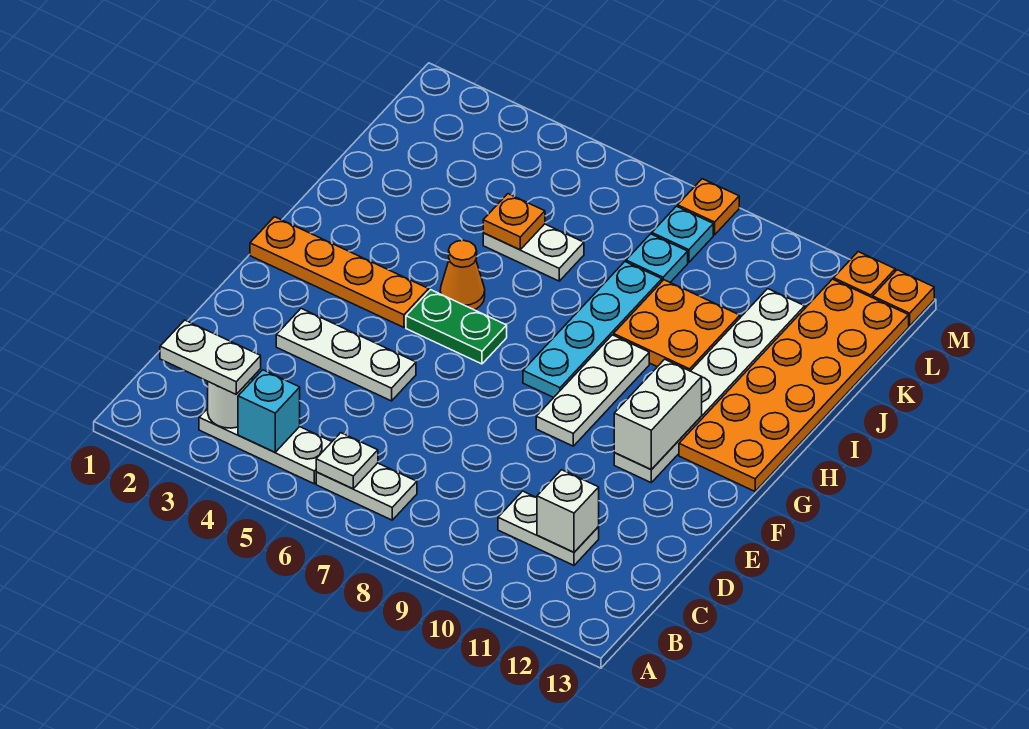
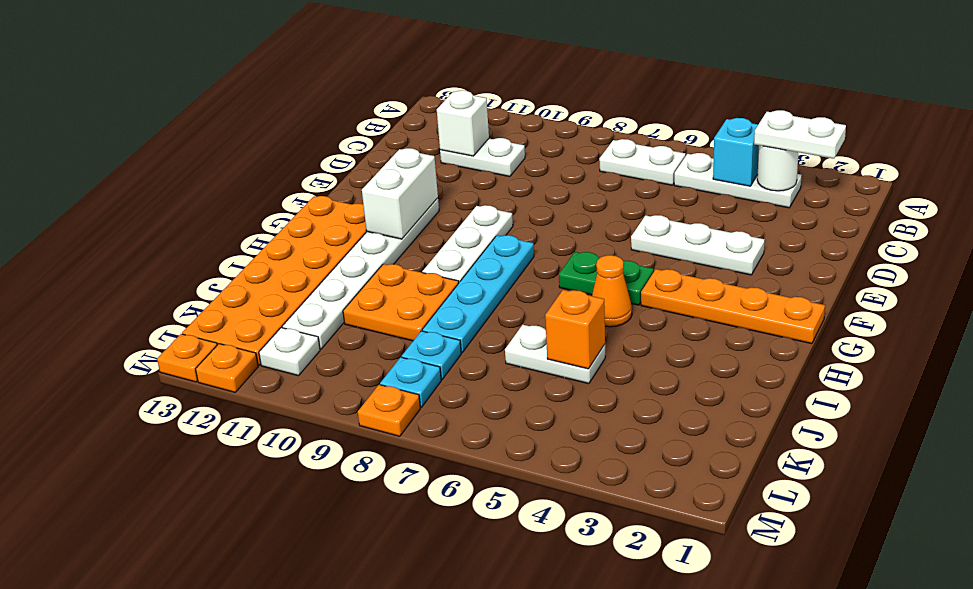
white 1x1 plate [316,433,378,489] -> white 1x1 plate moved to [259,328,320,376]
orange 1x1 plate [483,194,545,250] -> orange 1x1 brick [545,290,605,369]

